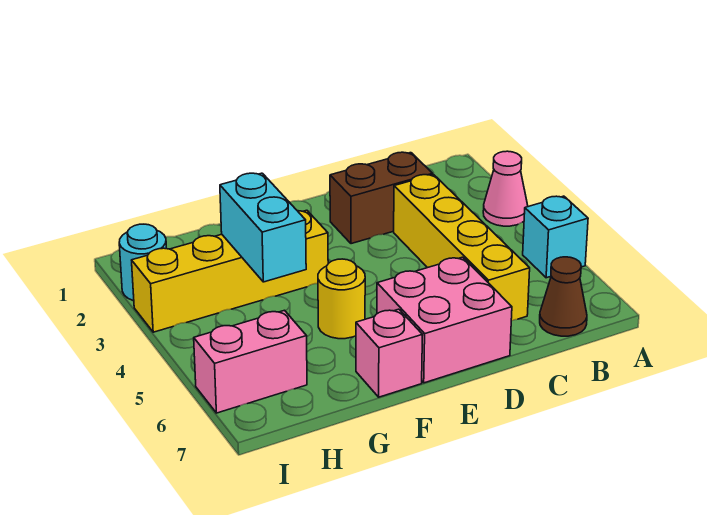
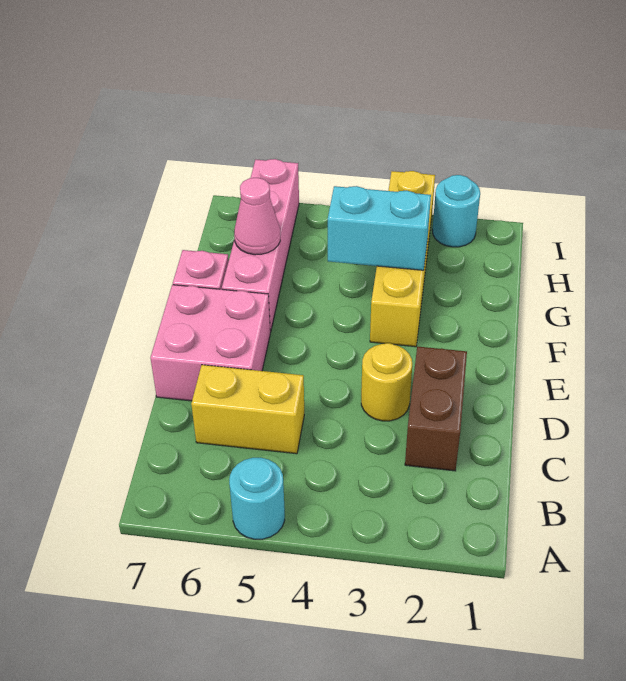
pink 1x1 cone [483,151,528,226] -> pink 1x1 cone moved to [234,178,280,255]
cyan 1x1 brick [523,196,588,278] -> cyan 1x1 round brick [229,458,285,539]
brown 1x1 cone [540,257,587,336] -> none
yellow 1x4 brick [394,175,530,321] -> yellow 1x2 brick [191,365,304,454]
yellow 1x1 round brick [318,259,365,339] -> yellow 1x1 round brick moved to [361,343,412,421]
pink 1x2 brick [194,310,307,413] -> pink 1x4 brick [222,159,299,332]

